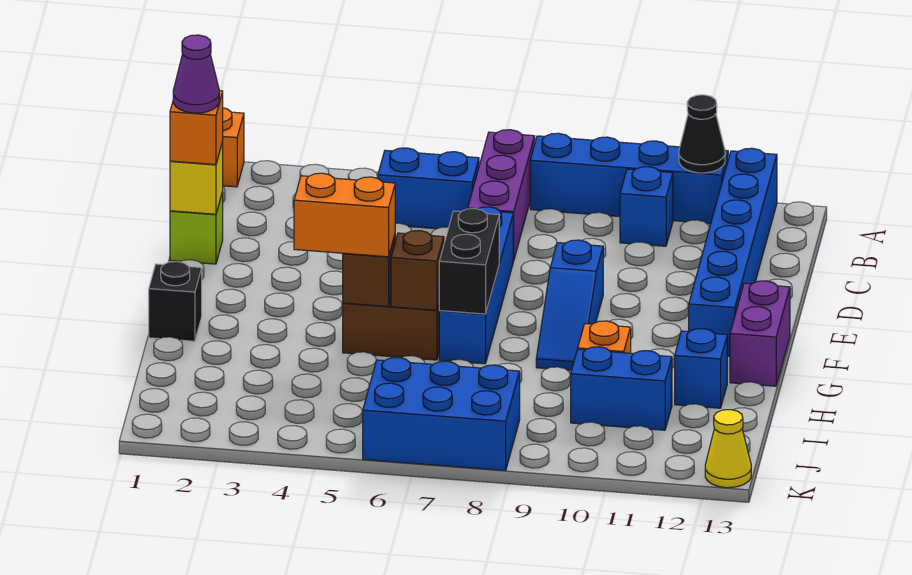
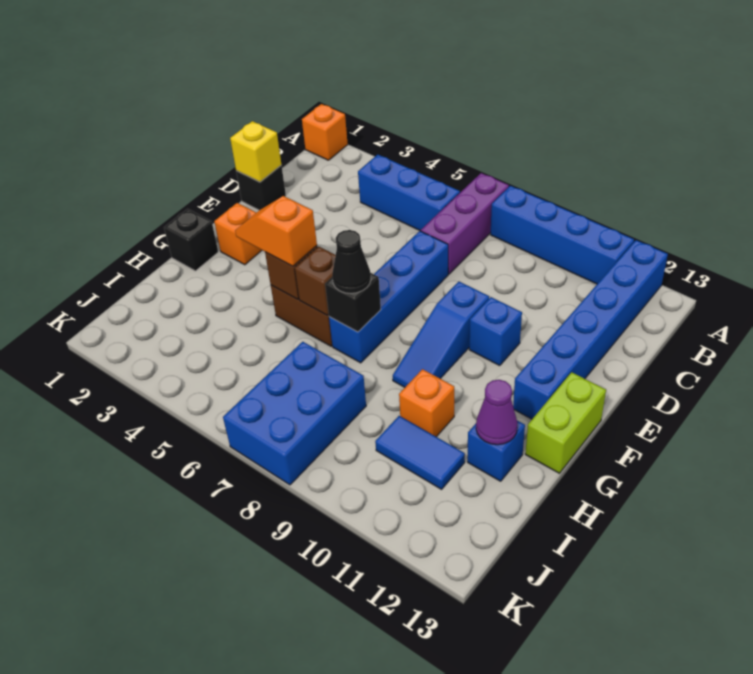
black 1x1 cone [679,95,725,173] -> black 1x1 cone moved to [332,230,371,293]
blue 1x2 brick [378,148,479,229] -> blue 1x3 brick [358,155,460,231]
blue 1x1 brick [620,167,673,246] -> blue 1x1 brick moved to [469,297,522,366]
lime 1x1 brick [170,192,223,264] -> black 1x1 brick [236,165,286,210]
orange 1x1 brick [170,91,223,165] -> orange 1x1 brick moved to [214,203,262,265]
purple 1x1 cone [173,35,219,113] -> purple 1x1 cone moved to [476,380,517,445]
black 1x2 brick [439,209,499,314] -> black 1x1 brick [325,273,381,332]
purple 1x2 brick [730,281,790,386] -> lime 1x2 brick [525,372,606,473]
orange 1x2 brick [294,173,395,257] -> orange 1x2 slope [235,196,317,266]
blue 1x2 brick [571,347,672,430] -> blue 1x2 tile [375,416,465,489]
blue 2x3 brick [363,358,520,471] -> blue 2x3 brick turned to [223,342,366,485]
yellow 1x1 cone [705,410,751,488] -> none

